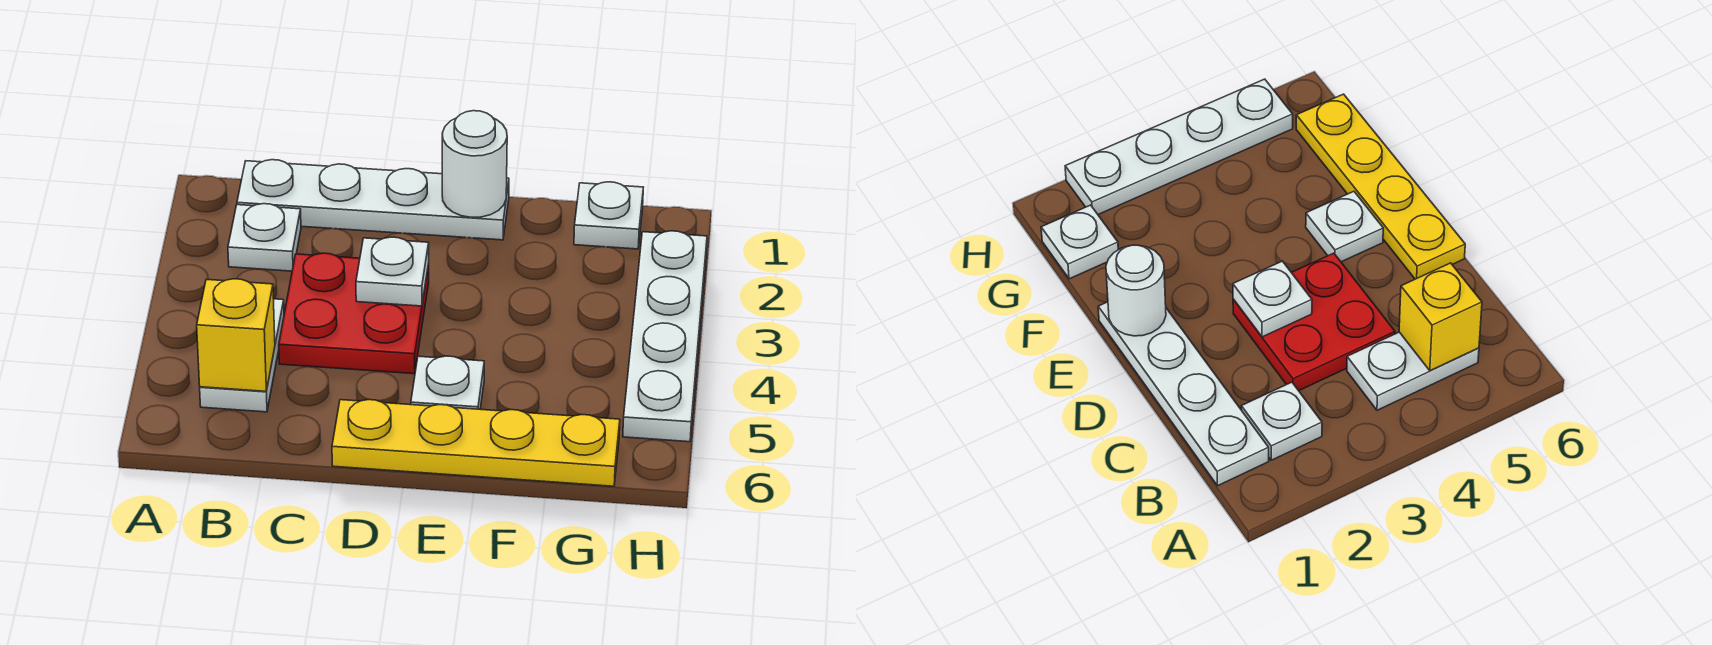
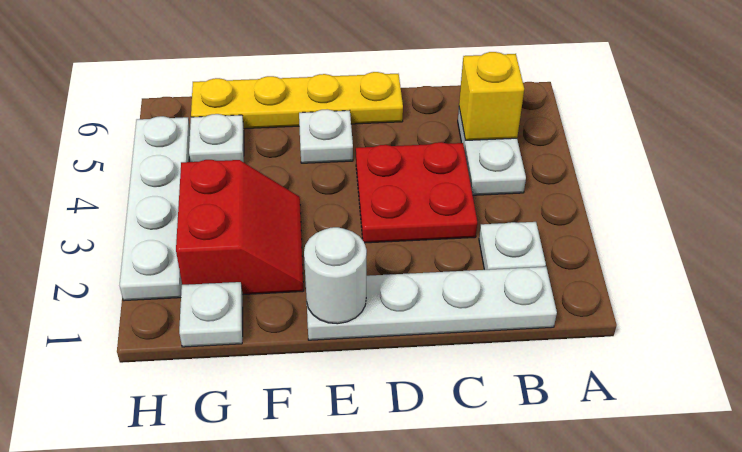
white 1x1 plate [356,237,429,306] -> white 1x1 plate moved to [189,114,244,162]
none -> red 2x2 slope [176,160,304,295]

